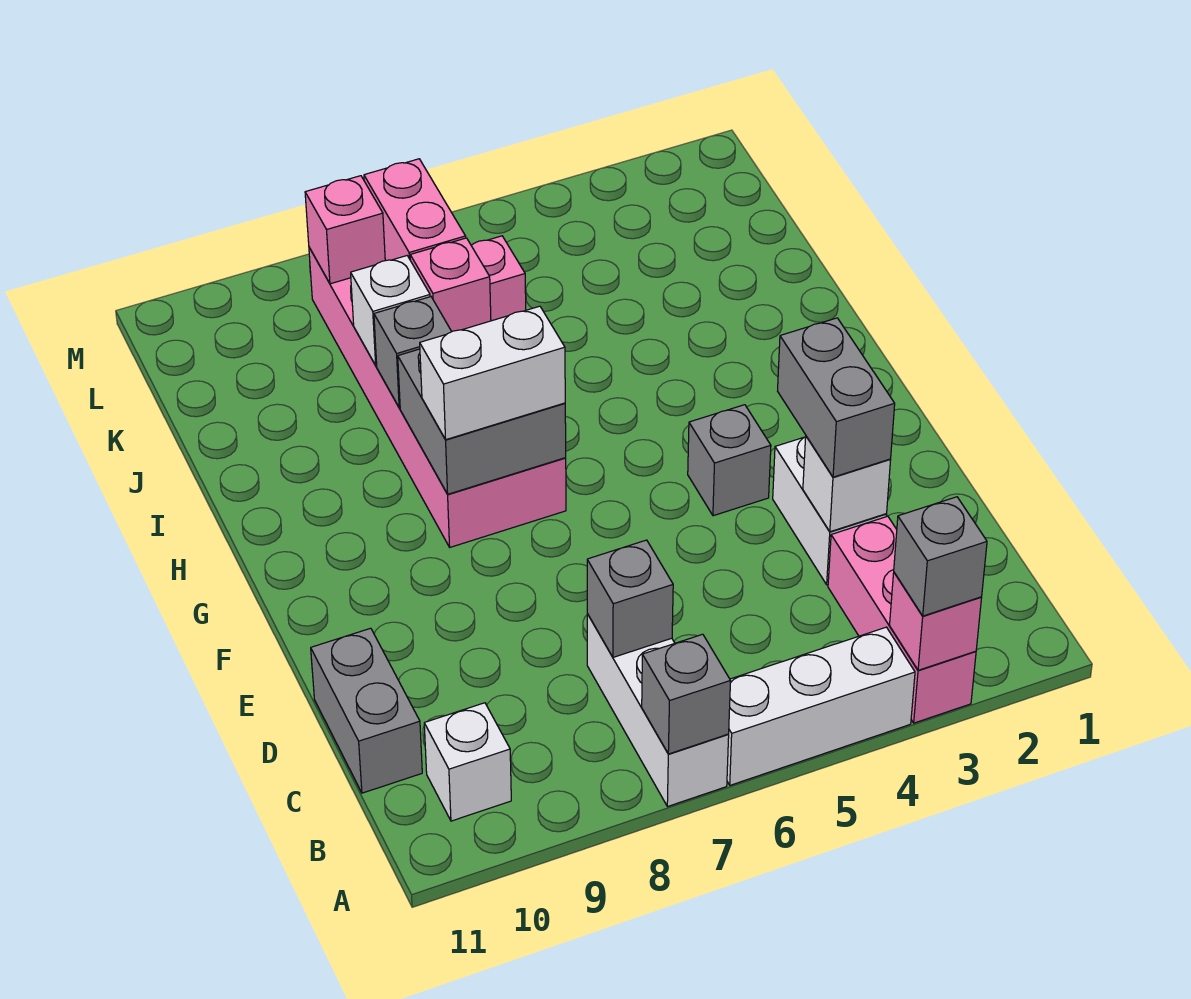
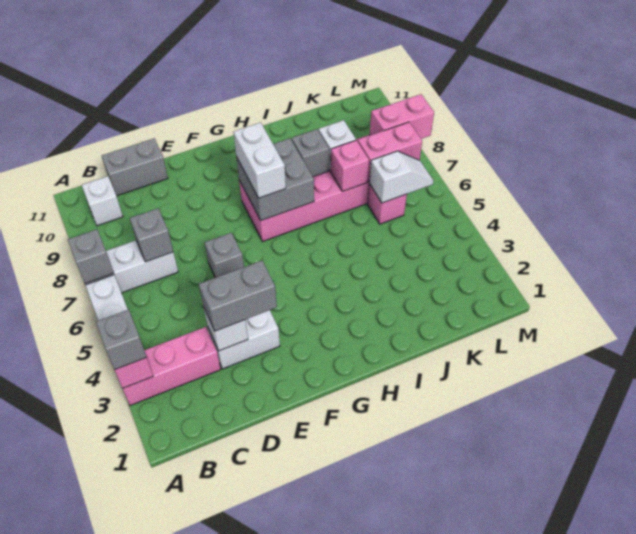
grey 1x1 brick [688,405,771,516] -> grey 1x1 brick moved to [205,233,244,278]
none -> white 1x2 slope [369,151,433,203]
pink 1x1 brick [305,176,385,284] -> pink 1x2 brick [370,94,434,139]

